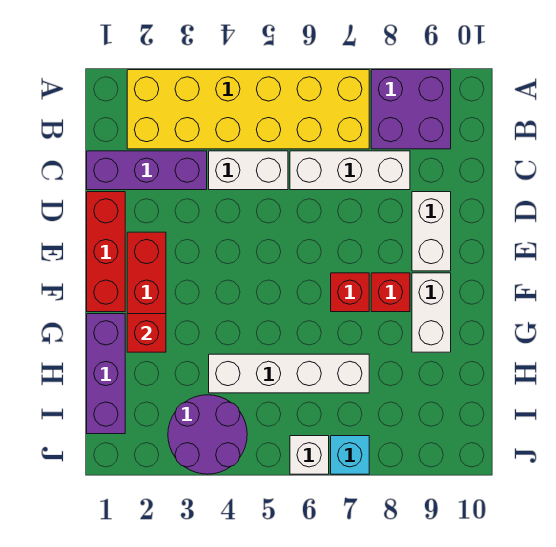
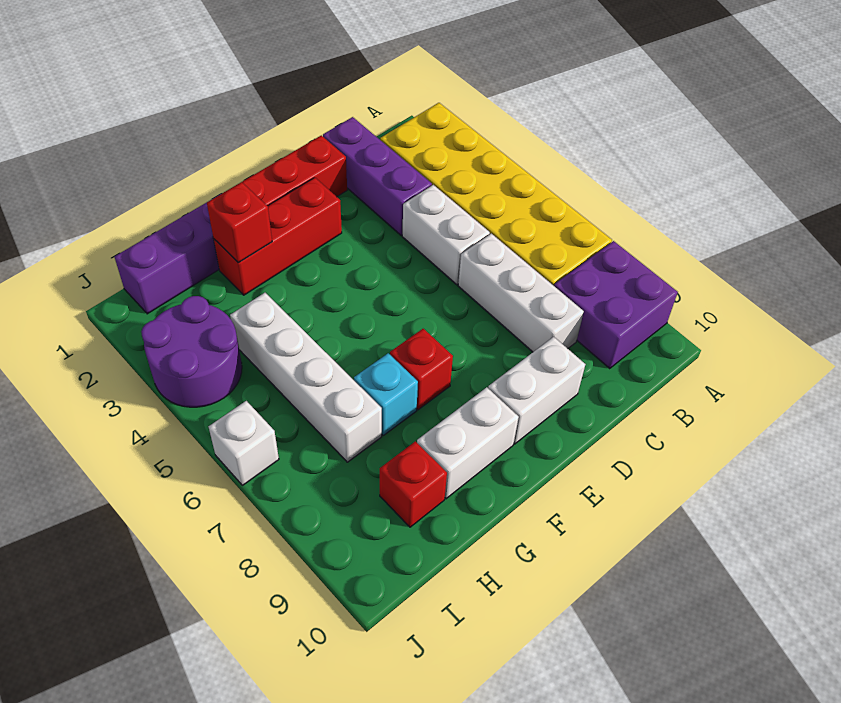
red 1x1 brick [371,273,410,312] -> red 1x1 brick moved to [380,441,447,527]
cyan 1x1 brick [331,436,369,474] -> cyan 1x1 brick moved to [354,353,418,435]

